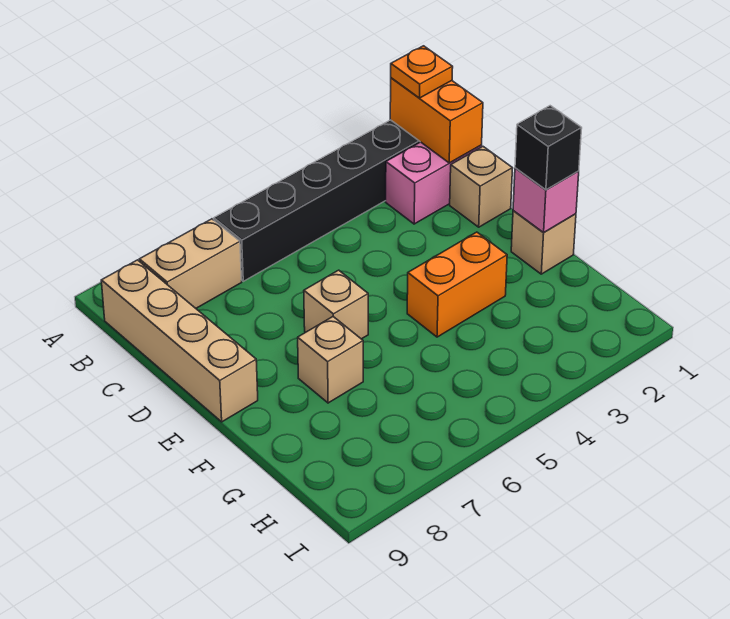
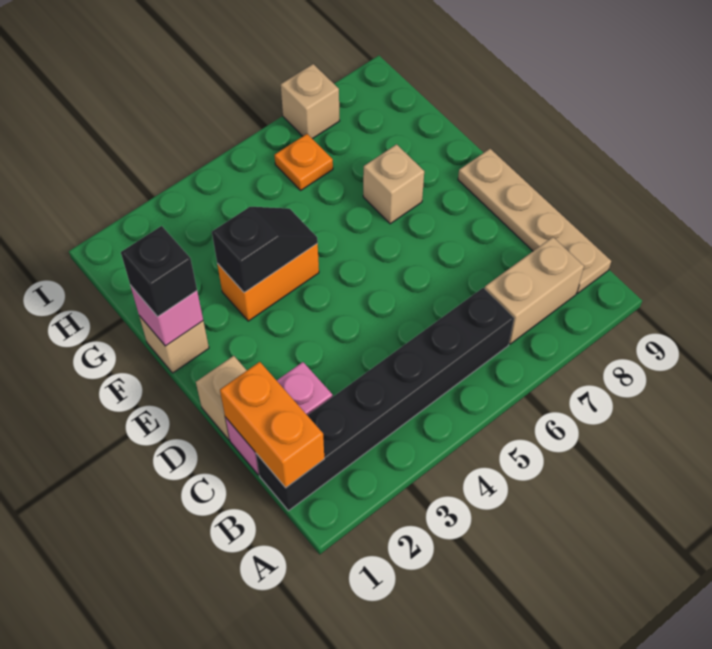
orange 1x1 plate [391,46,453,98] -> orange 1x1 plate moved to [274,134,333,190]
tan 1x4 brick [101,260,258,422] -> tan 1x4 plate [458,149,611,293]
tan 1x1 brick [304,270,368,339] -> tan 1x1 brick moved to [281,64,340,139]
none -> black 1x2 slope [212,207,318,293]

